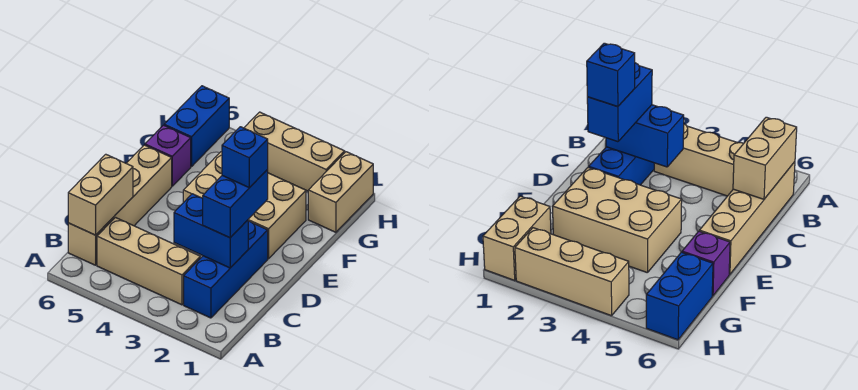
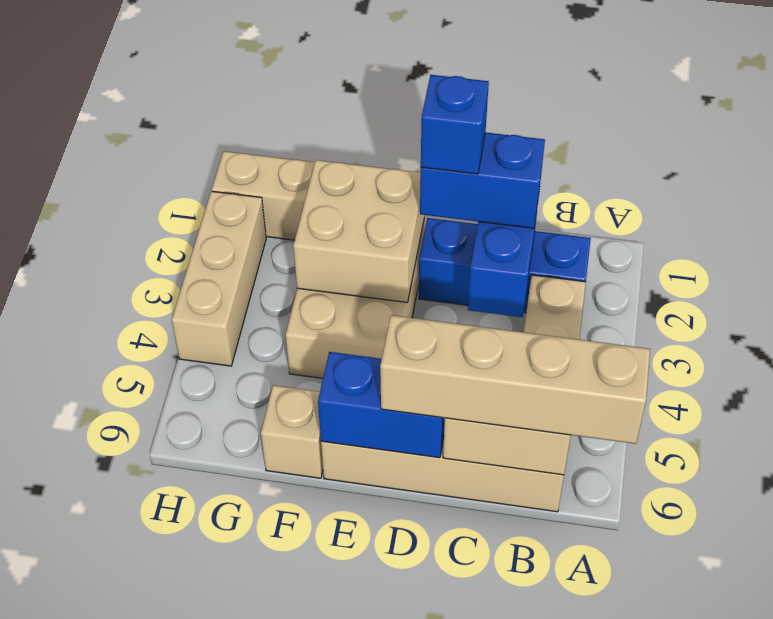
none -> tan 1x4 brick [380,315,650,444]
none -> tan 2x2 brick [293,160,425,303]
purple 1x1 brick [145,125,191,186] -> tan 1x1 brick [261,385,323,478]
blue 1x2 brick [164,86,229,166] -> blue 1x2 brick moved to [318,352,445,458]

